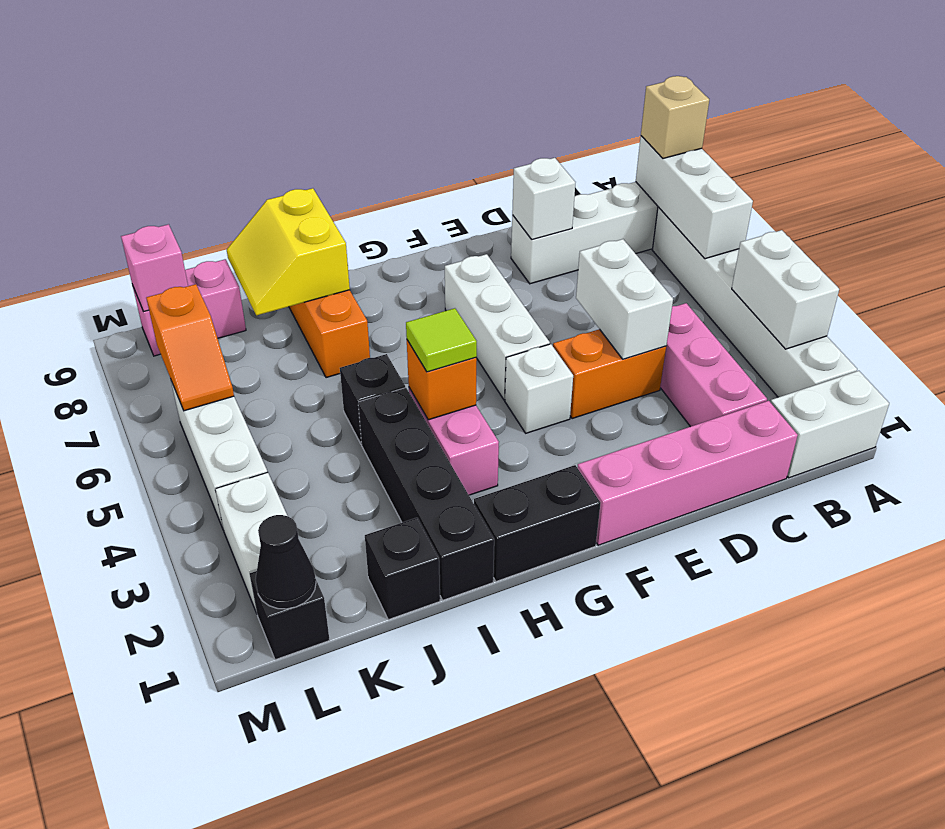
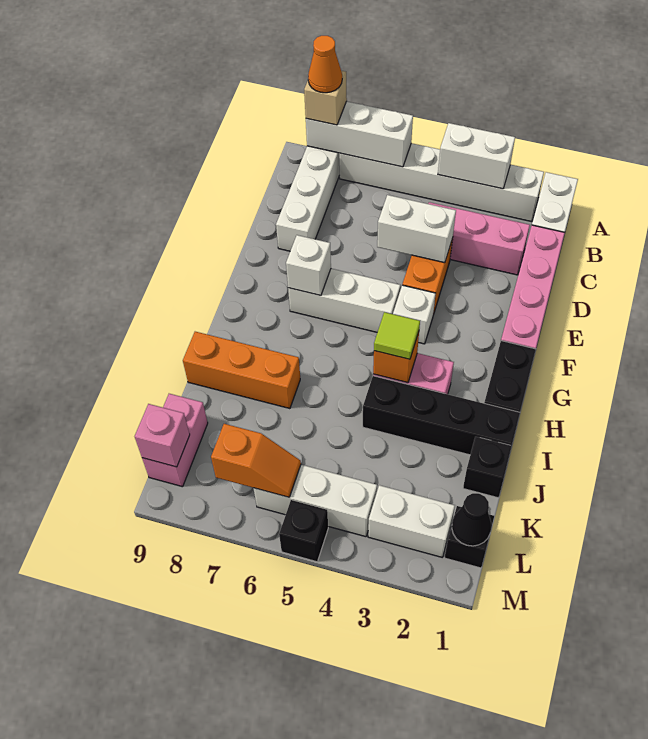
none -> orange 1x1 cone [308,36,342,93]
white 1x1 brick [512,158,575,240] -> white 1x1 brick moved to [286,235,331,295]
black 1x1 brick [340,354,405,444] -> black 1x1 brick moved to [279,500,328,562]
yellow 2x2 slope [227,188,350,315] -> none

